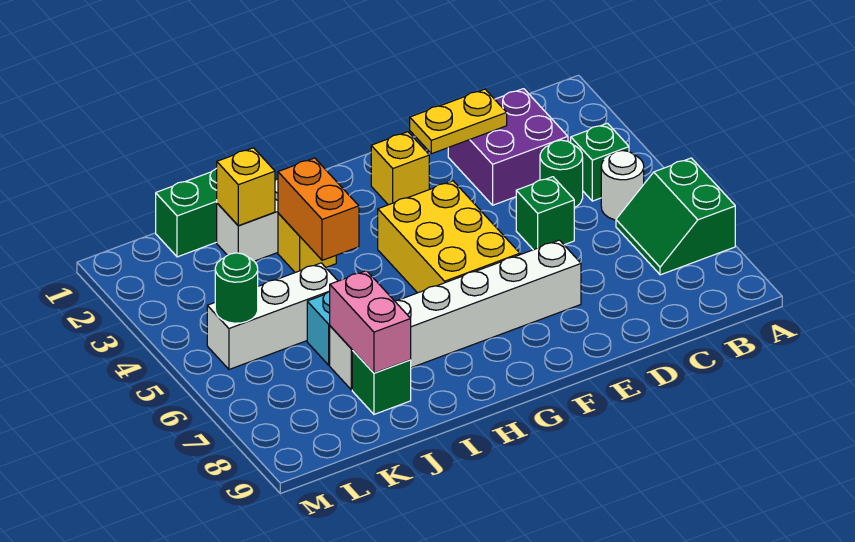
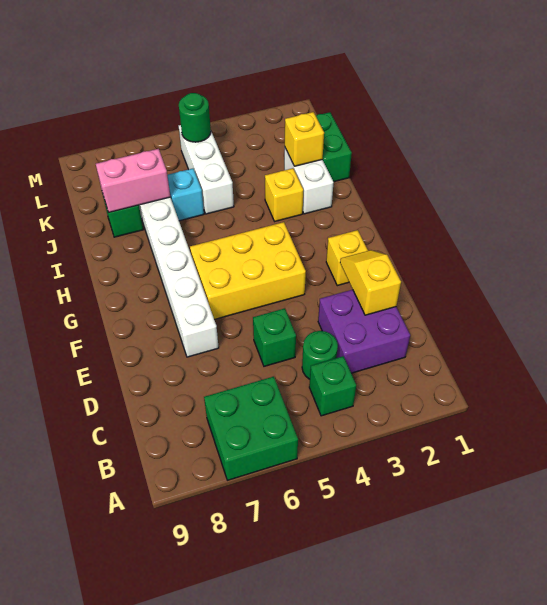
green 2x2 slope [616,158,735,275] -> green 2x2 brick [204,377,298,480]
white 1x1 round brick [601,151,644,220] -> none
yellow 1x2 plate [410,89,507,154] -> yellow 1x2 slope [340,250,401,315]
orange 1x2 brick [278,158,359,260] -> none

